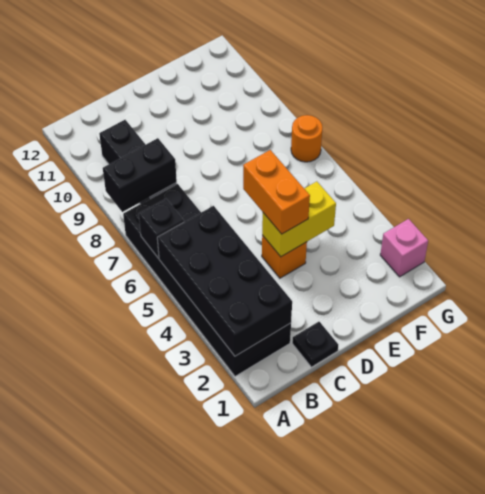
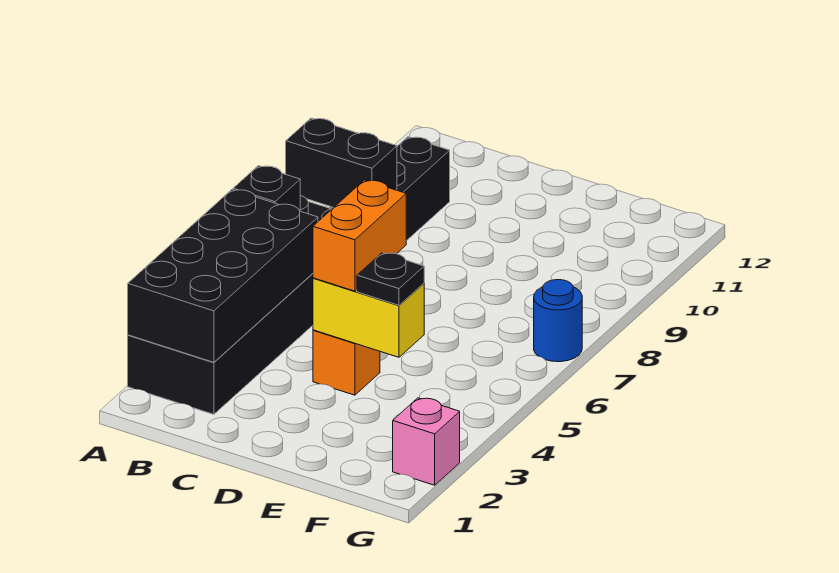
black 1x1 plate [292,322,338,367] -> black 1x1 plate moved to [357,253,424,305]
orange 1x1 round brick [291,115,323,162] -> blue 1x1 round brick [534,280,582,362]

